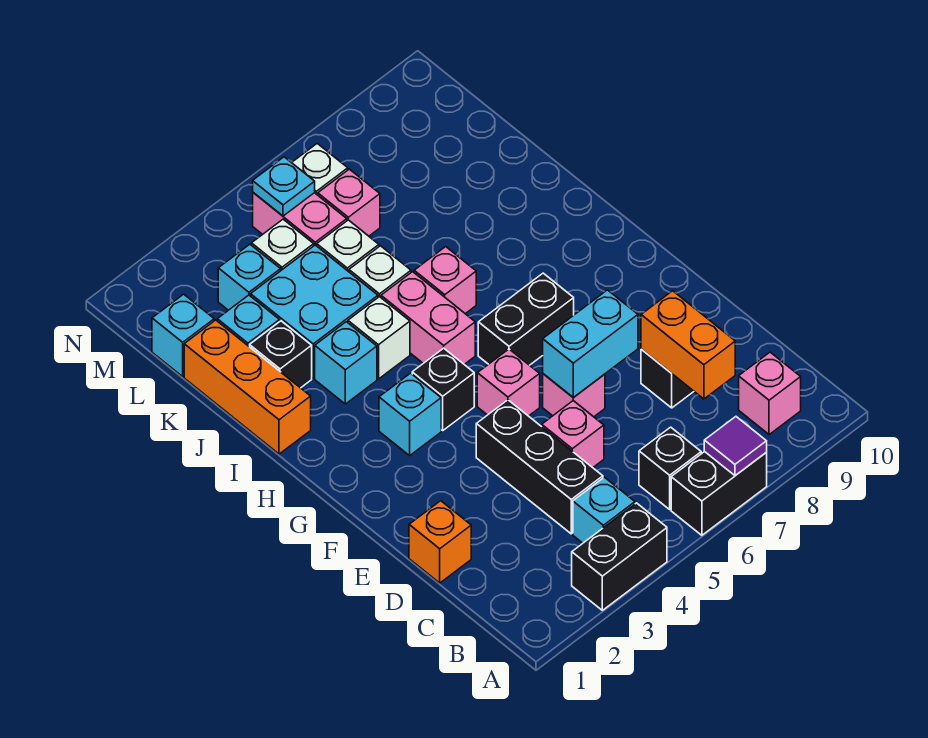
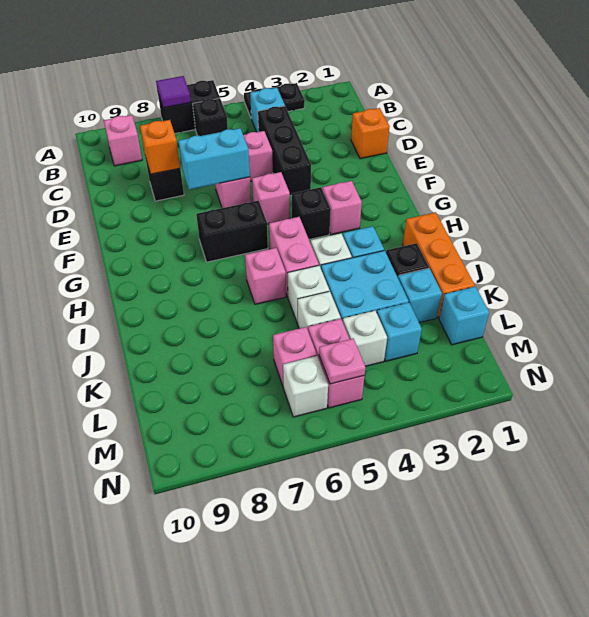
black 1x2 brick [572,503,667,610] -> black 1x2 plate [244,83,305,117]
orange 1x2 brick [641,291,735,399] -> orange 1x1 brick [140,120,180,174]
cyan 1x1 brick [379,373,441,456] -> pink 1x1 brick [323,181,362,235]
cyan 1x1 plate [253,157,315,216] -> pink 1x1 plate [319,339,365,384]

